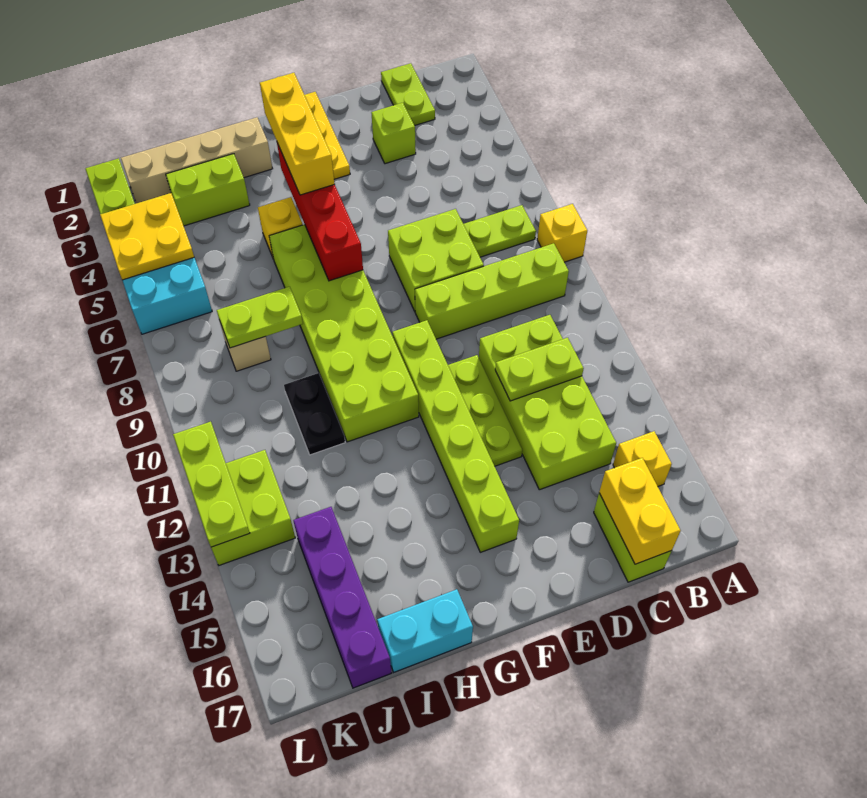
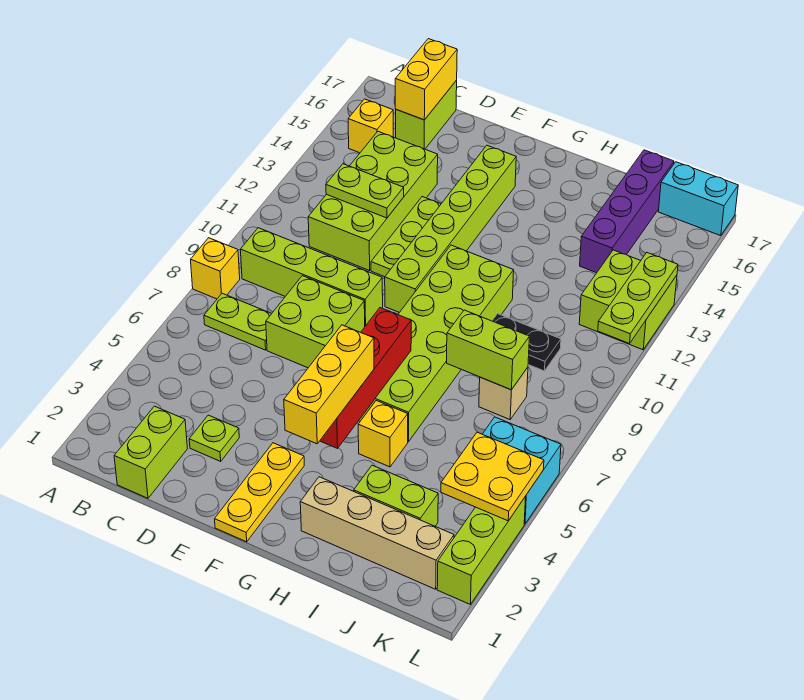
lime 1x2 plate [381,63,435,126] -> lime 1x2 brick [114,406,187,498]
lime 1x1 brick [371,103,416,164] -> lime 1x1 plate [189,415,239,461]
cyan 1x2 brick [377,589,473,672] -> cyan 1x2 brick moved to [658,162,738,236]
lime 1x2 plate [217,287,303,348] -> lime 1x2 brick [447,310,529,390]
black 1x2 plate [284,373,345,455] -> black 1x2 plate turned to [492,314,561,371]

